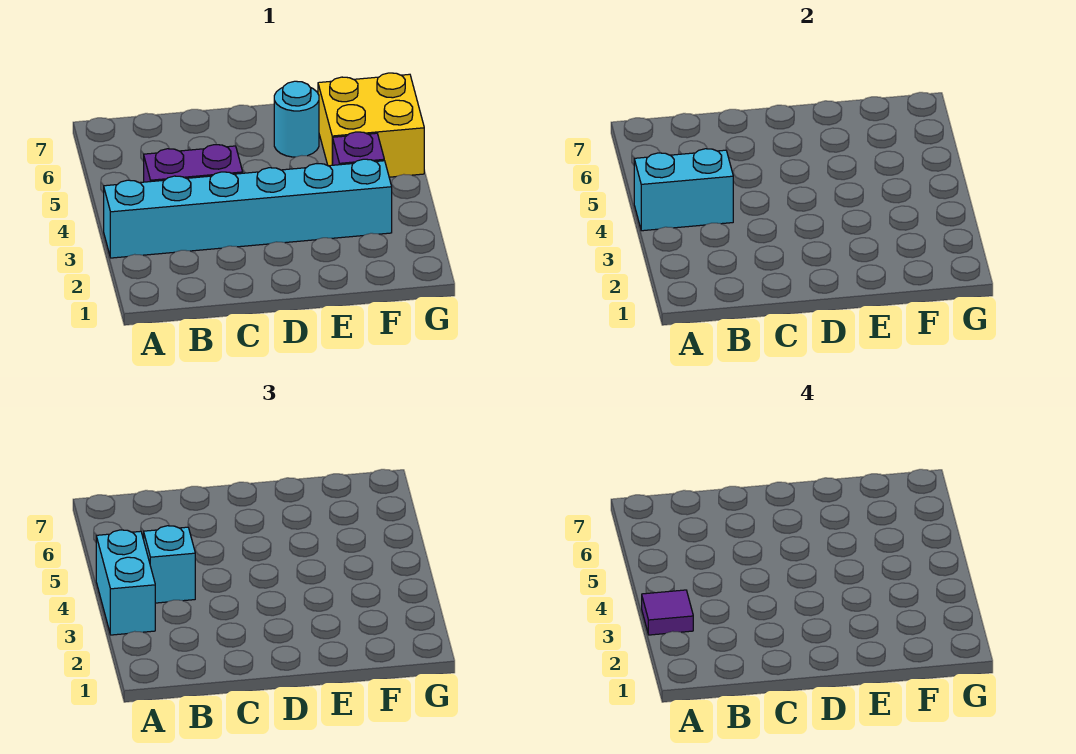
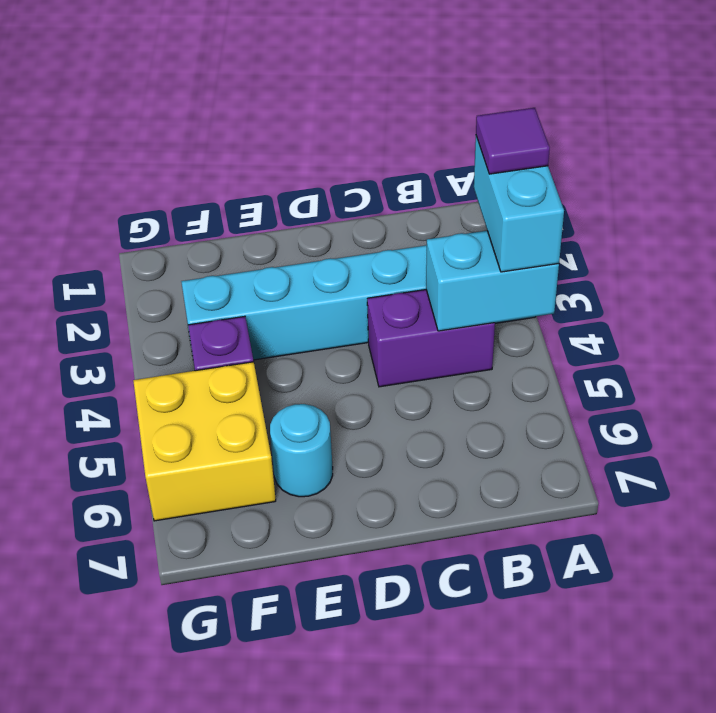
cyan 1x1 brick [144,526,195,603] -> none

